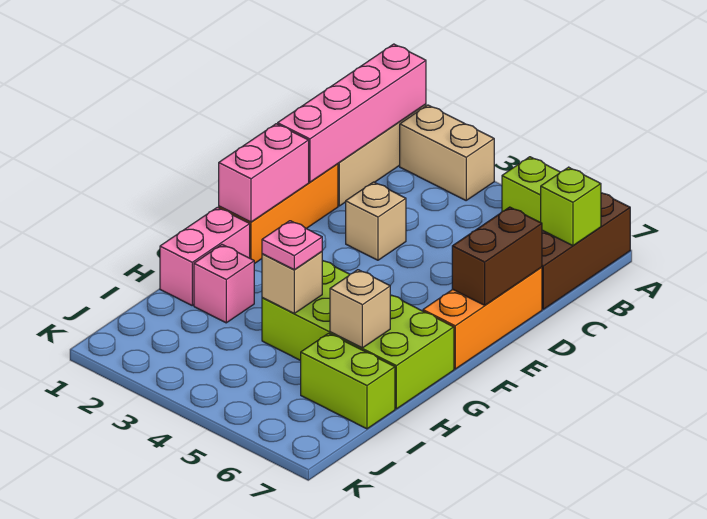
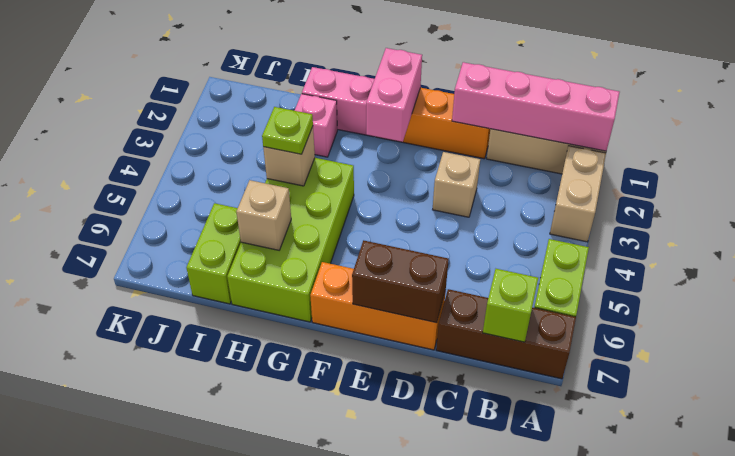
pink 1x2 brick [219,124,309,222] -> pink 1x2 brick turned to [366,48,422,142]
pink 1x1 plate [262,221,322,270] -> lime 1x1 plate [262,107,313,154]

